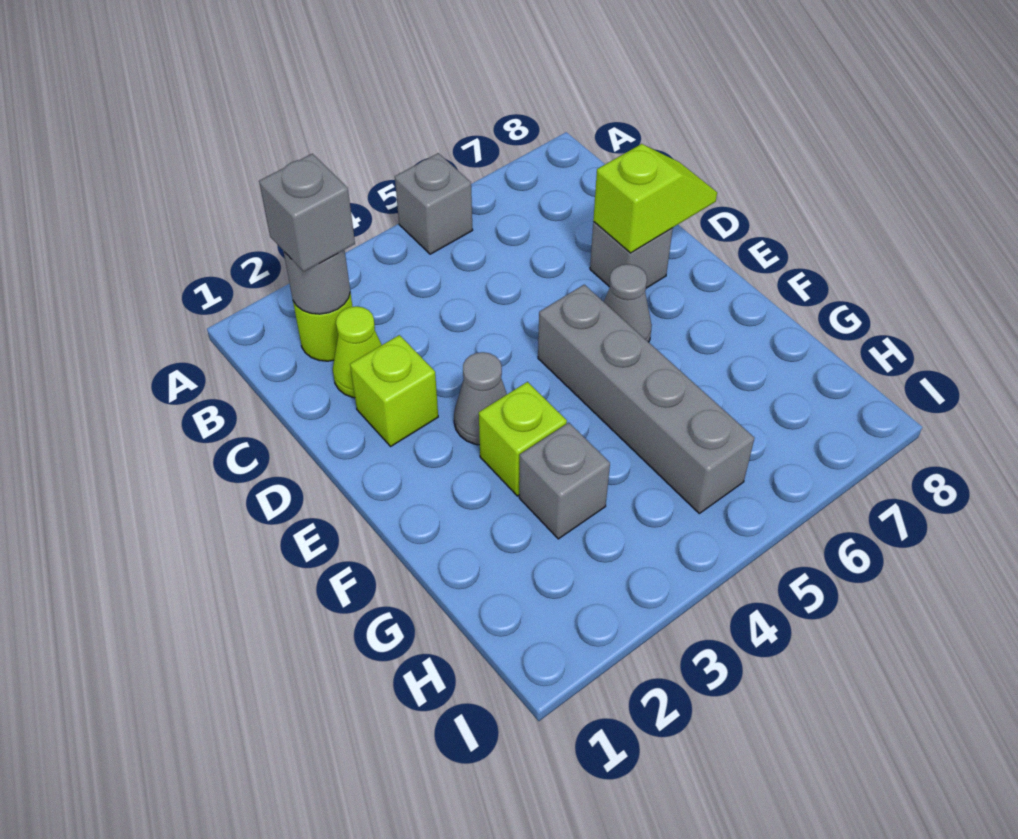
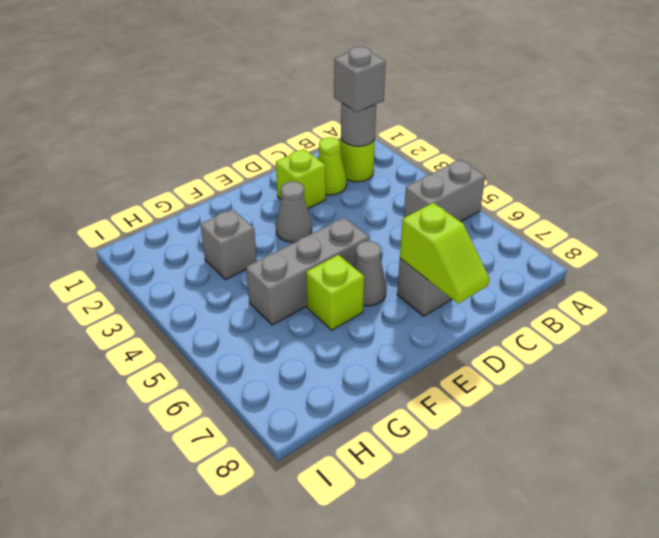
grey 1x1 brick [395,153,473,254] -> grey 1x2 brick [404,160,485,222]
grey 1x4 brick [538,285,754,513] -> grey 1x3 brick [246,217,369,325]
lime 1x1 brick [479,382,567,496] -> lime 1x1 brick moved to [306,255,364,330]

